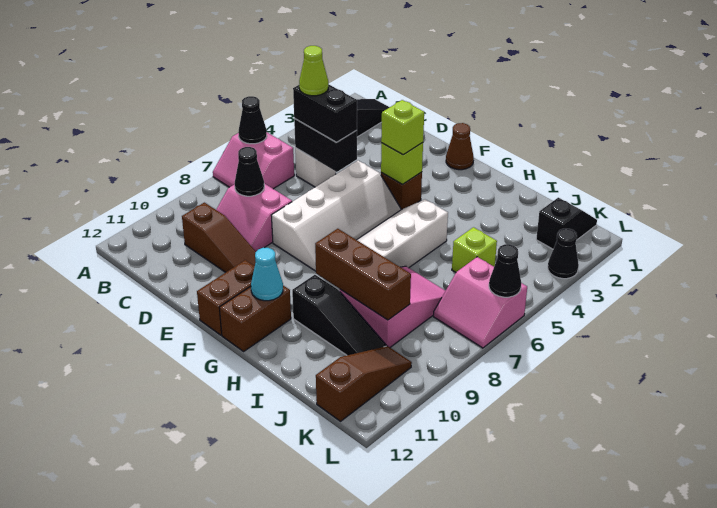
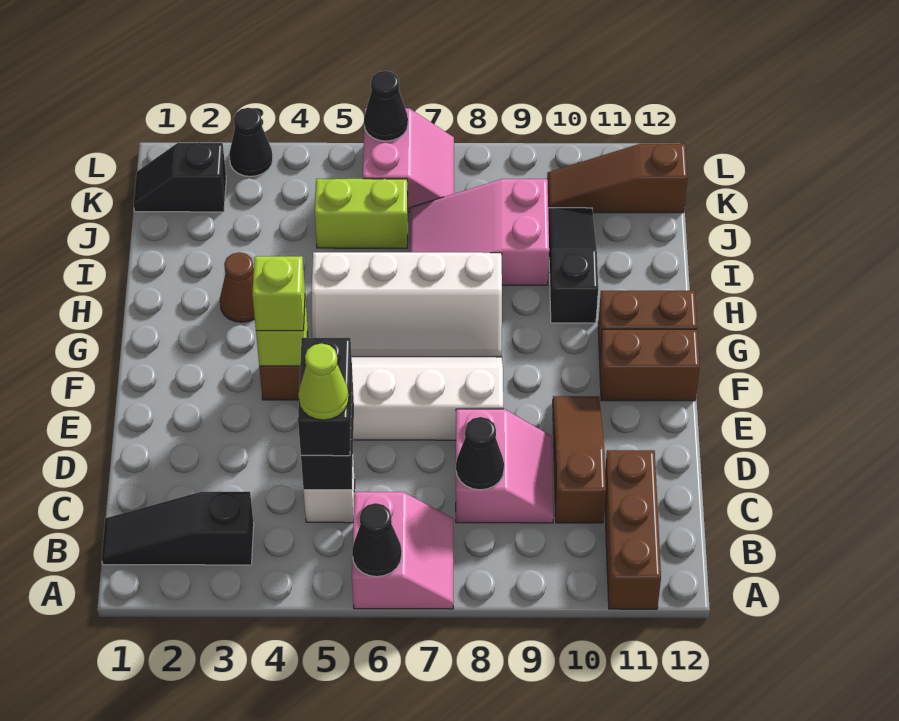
brown 1x1 cone [446,123,474,170] -> brown 1x1 cone moved to [220,252,255,322]
cyan 1x1 cone [251,248,283,301] -> none
brown 1x3 brick [315,229,411,320] -> brown 1x3 brick moved to [605,450,661,609]
lime 1x1 brick [452,227,497,272] -> lime 1x2 brick [315,179,408,248]

